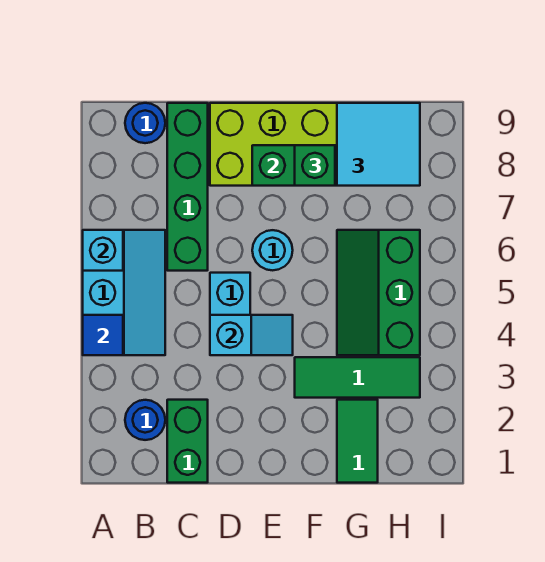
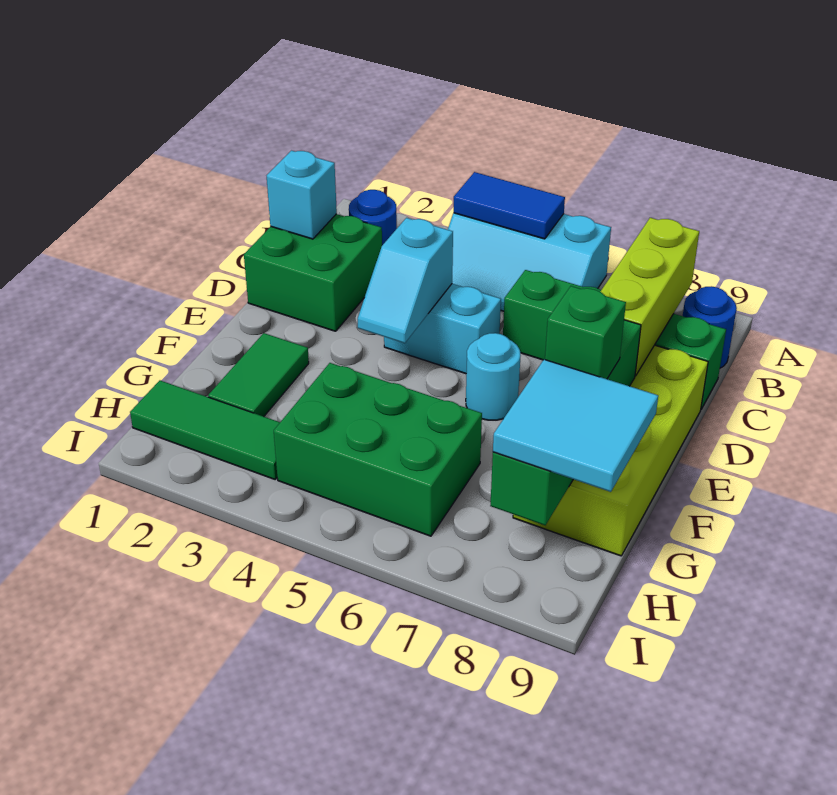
blue 1x1 tile [83,315,123,355] -> blue 1x2 tile [454,172,565,239]
cyan 1x1 brick [83,230,123,271] -> cyan 1x1 brick moved to [267,151,337,239]
none -> lime 1x3 brick [600,218,699,376]
green 1x2 brick [167,400,208,483] -> green 2x2 brick [244,214,382,331]
green 1x3 tile [295,357,420,398] -> green 1x3 tile turned to [130,380,280,479]
green 1x2 tile [337,400,378,483] -> green 1x2 tile turned to [208,333,309,416]
green 2x3 slope [337,230,420,355] -> green 2x3 brick [274,363,482,536]

